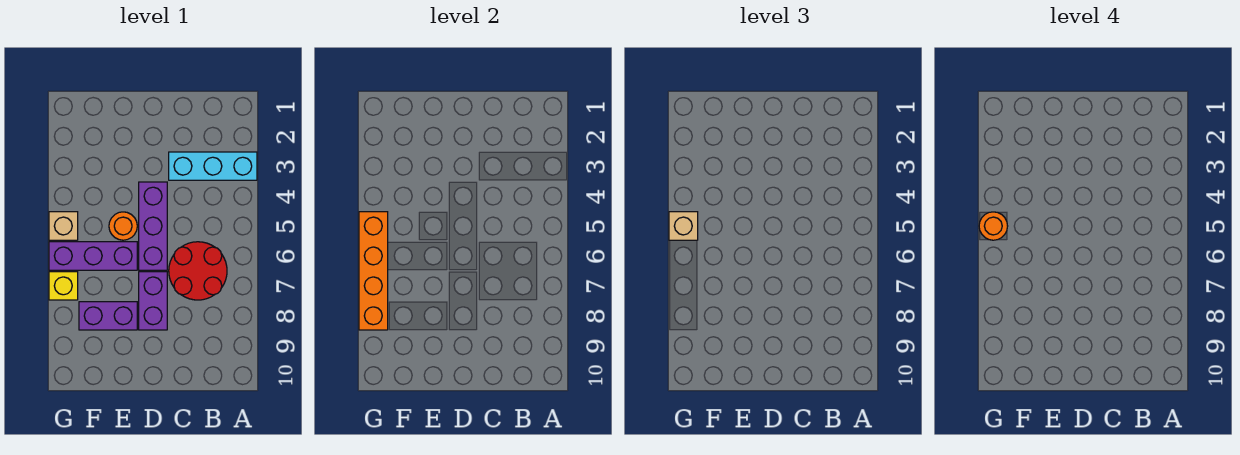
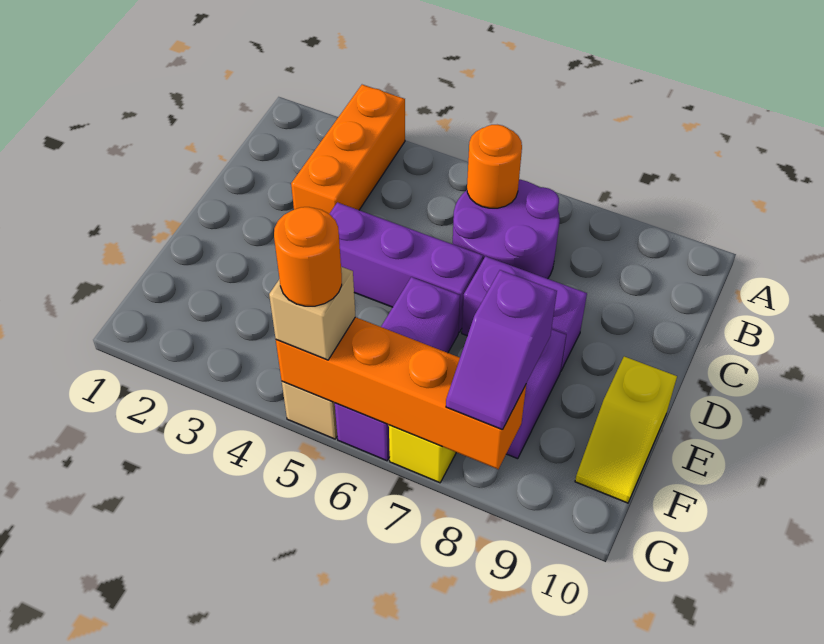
cyan 1x3 brick [169,152,257,180] -> orange 1x3 brick [291,85,405,214]
red 2x2 round brick [169,242,227,300] -> purple 2x2 round brick [453,179,560,279]
orange 1x1 round brick [109,212,137,240] -> orange 1x1 round brick moved to [467,125,522,208]
none -> yellow 1x2 slope [575,357,677,503]
none -> purple 1x2 slope [446,270,557,430]

